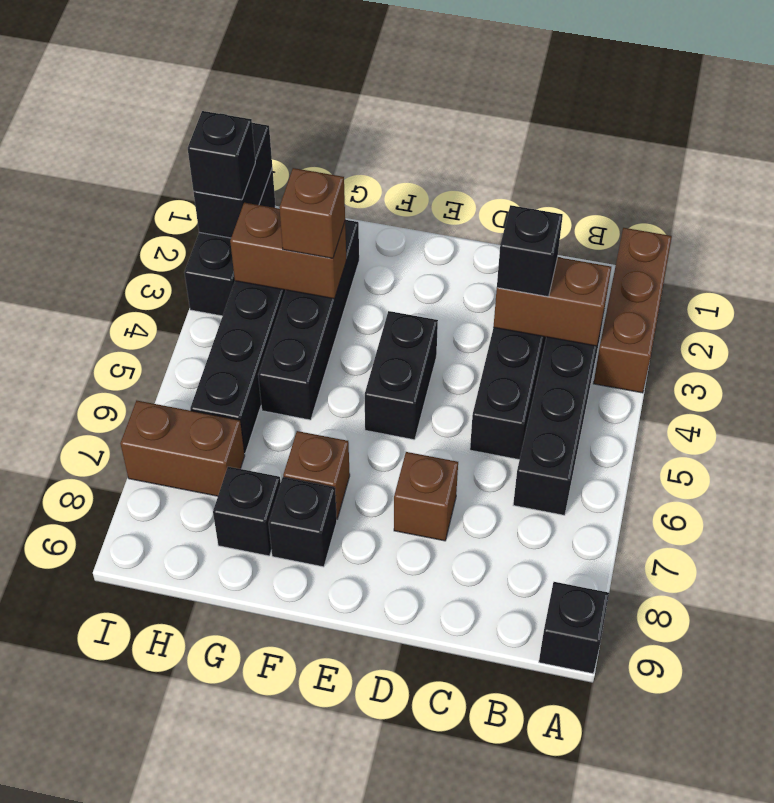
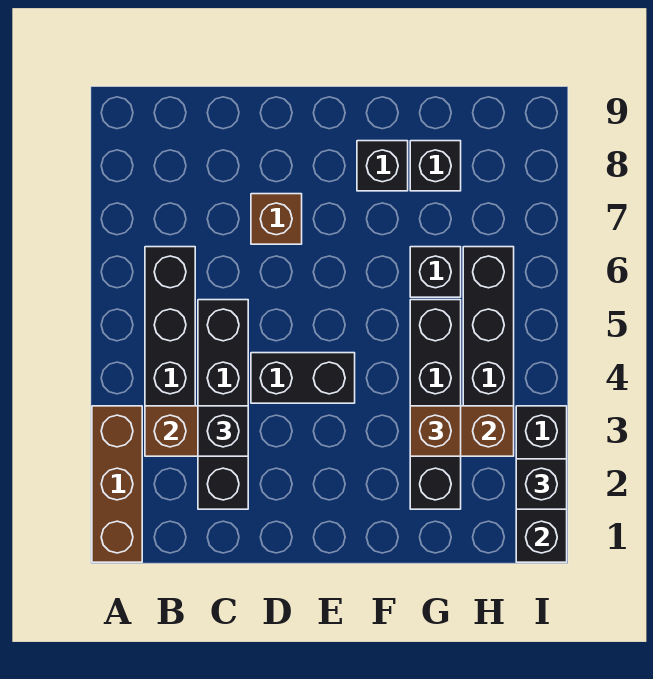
black 1x1 brick [539,582,609,674] -> black 1x1 brick moved to [410,247,461,297]
black 1x2 brick [365,311,438,440] -> black 1x2 brick turned to [251,353,355,403]
brown 1x1 brick [283,431,350,519] -> none
brown 1x2 brick [120,401,245,496] -> none

